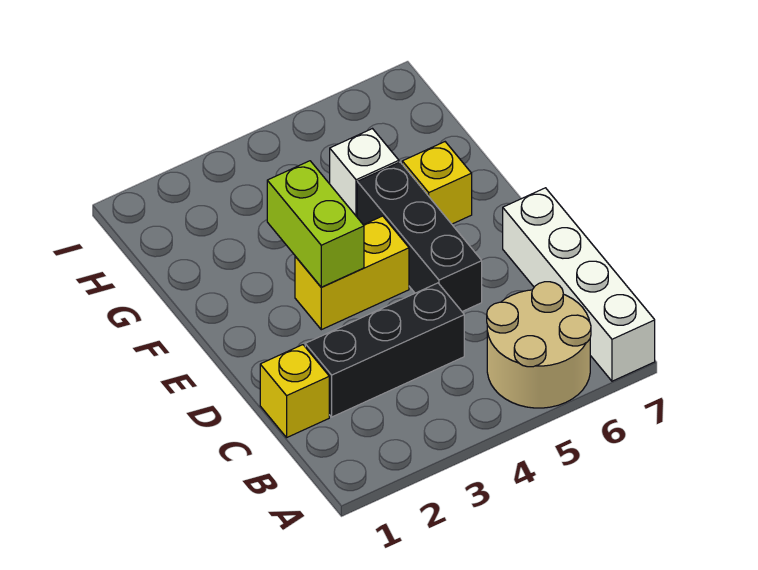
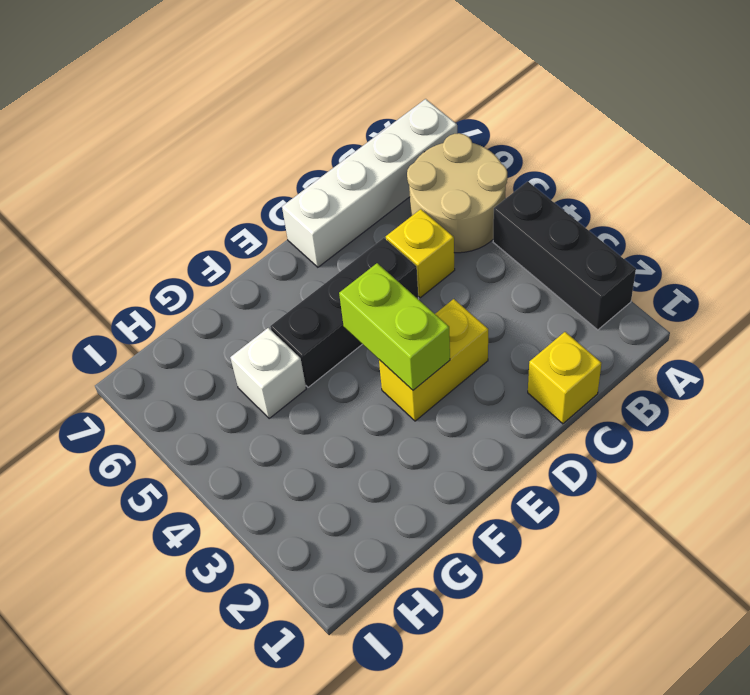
black 1x3 brick [305,283,464,417] -> black 1x3 brick moved to [493,181,636,330]
yellow 1x2 brick [295,216,409,330] -> yellow 1x2 brick turned to [379,299,488,421]
lime 1x2 brick [267,161,364,287] -> lime 1x2 brick turned to [339,263,450,390]
yellow 1x1 brick [402,142,472,224] -> yellow 1x1 brick moved to [386,209,455,298]

